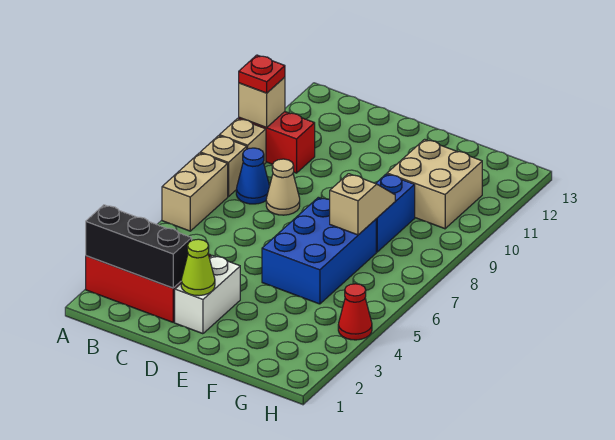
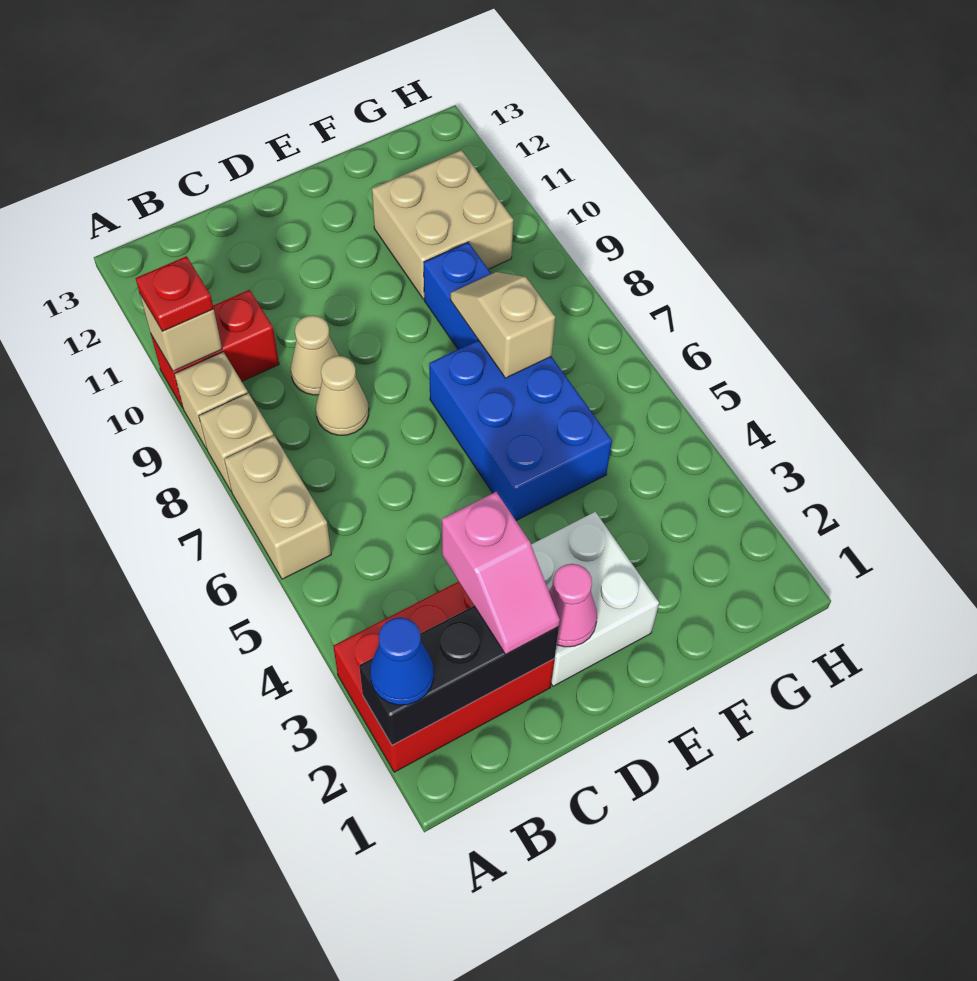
blue 1x1 cone [236,148,269,204] -> blue 1x1 cone moved to [370,617,434,705]
none -> pink 1x2 slope [442,492,560,654]
none -> tan 1x1 cone [291,315,339,395]
white 1x2 brick [175,255,240,334] -> white 2x2 brick [531,512,659,686]
lime 1x1 cone [181,239,215,296] -> pink 1x1 cone [549,564,597,647]
red 1x1 cone [338,284,372,340] -> none

